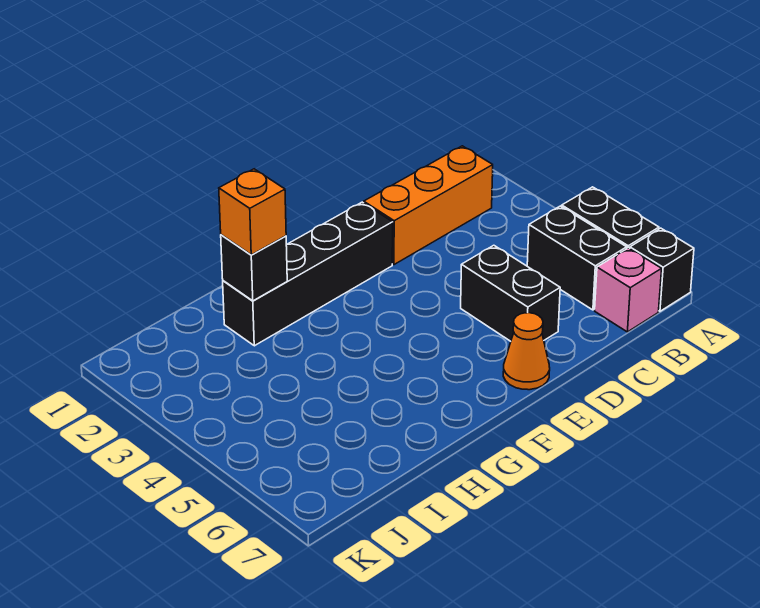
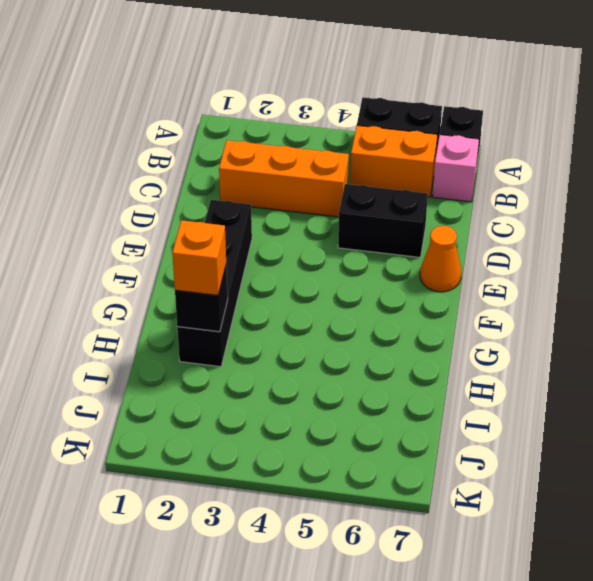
orange 1x3 brick [364,146,493,265] -> orange 1x3 brick turned to [219,140,349,217]
black 1x2 brick [527,206,627,310] -> orange 1x2 brick [350,126,437,197]

